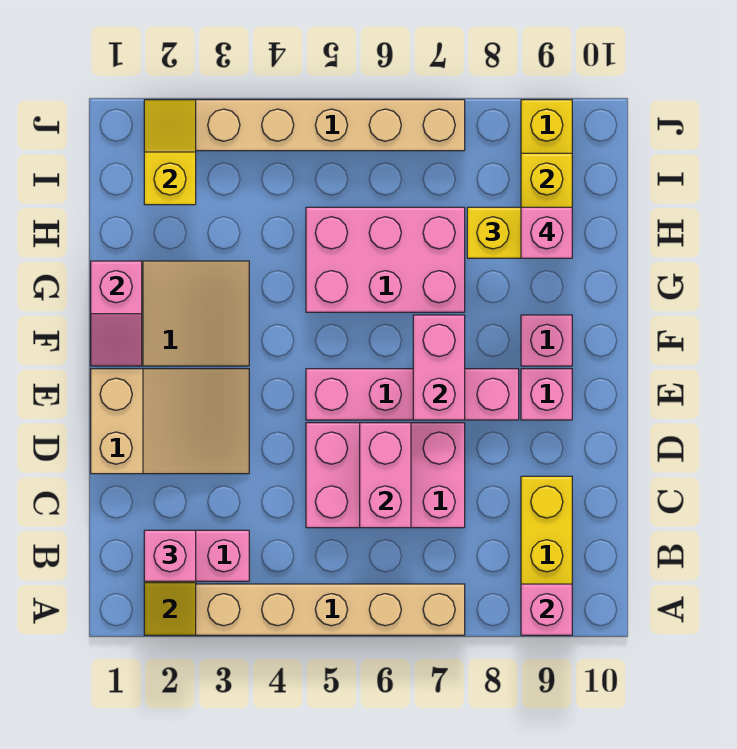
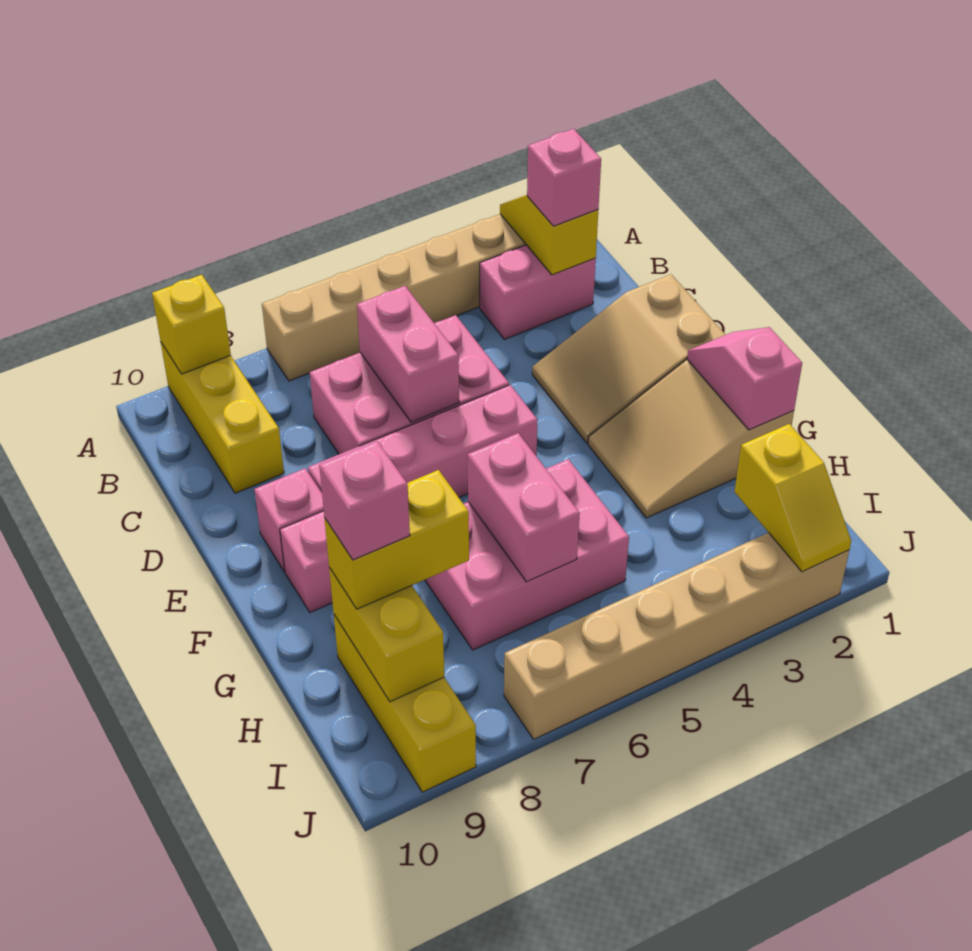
pink 1x1 brick [521,584,572,635] -> yellow 1x1 brick [152,275,231,374]
pink 1x2 brick [413,315,465,420] -> pink 1x2 brick moved to [468,433,580,582]

